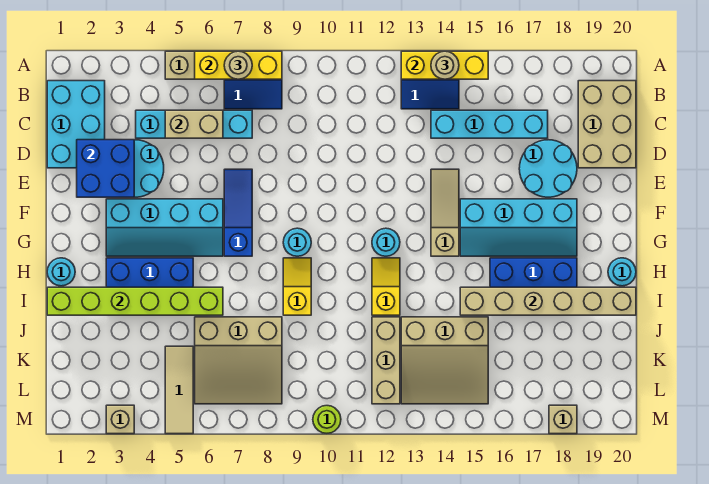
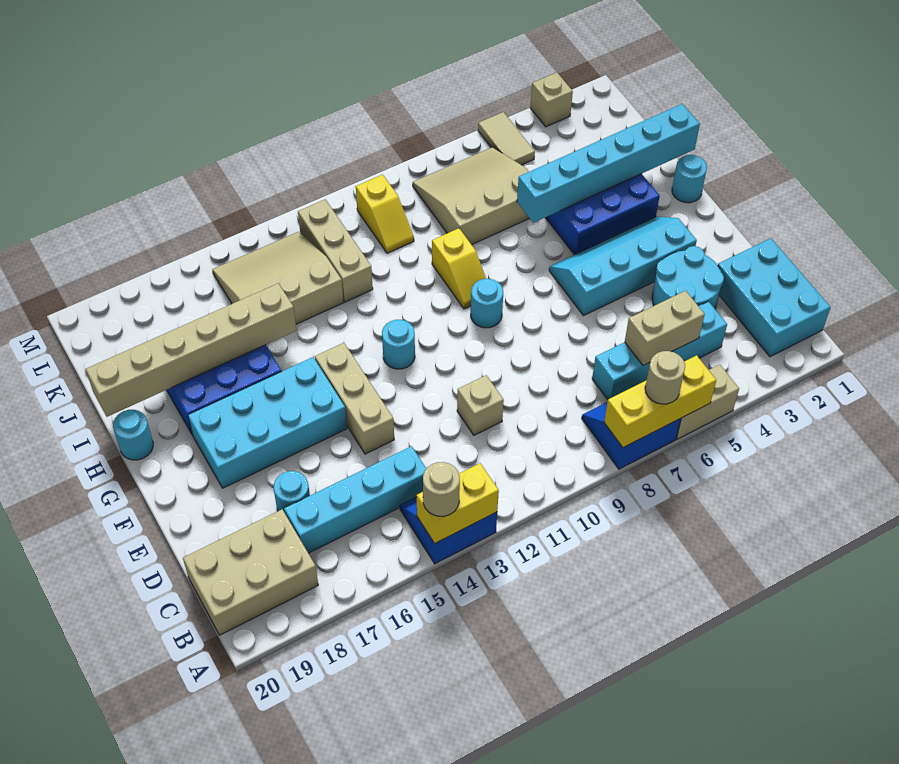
yellow 1x3 brick [401,51,488,79] -> yellow 1x2 brick [417,463,499,544]
tan 2x3 brick [578,81,636,168] -> tan 2x3 brick turned to [183,510,318,635]
blue 2x2 brick [77,140,134,197] -> none
cyan 2x2 round brick [519,140,577,197] -> cyan 1x1 round brick [274,471,310,513]
blue 1x3 slope [224,169,252,256] -> none
tan 1x3 slope [431,169,459,256] -> tan 1x3 brick [315,343,394,454]
cyan 2x4 slope [460,199,577,256] -> cyan 2x4 brick [188,357,347,488]
yellow 1x2 slope [372,258,400,315] -> yellow 1x2 slope moved to [356,175,414,253]
lime 1x6 brick [47,287,223,315] -> cyan 1x6 brick [517,104,700,223]
tan 1x3 tile [165,346,193,434] -> tan 1x2 tile [478,112,535,165]
lime 1x1 round brick [313,406,341,433] -> none
tan 1x1 brick [549,405,577,434] -> tan 1x1 brick moved to [457,375,504,435]

